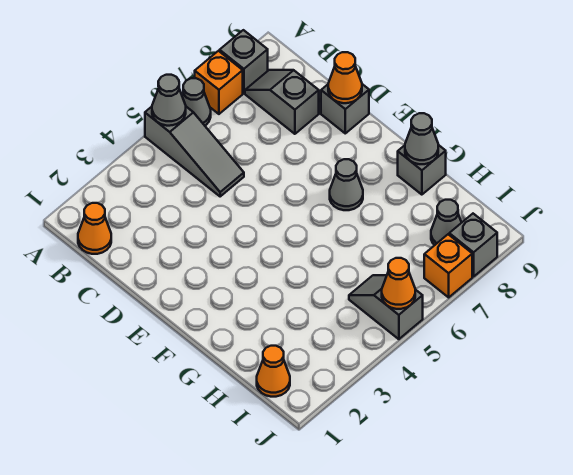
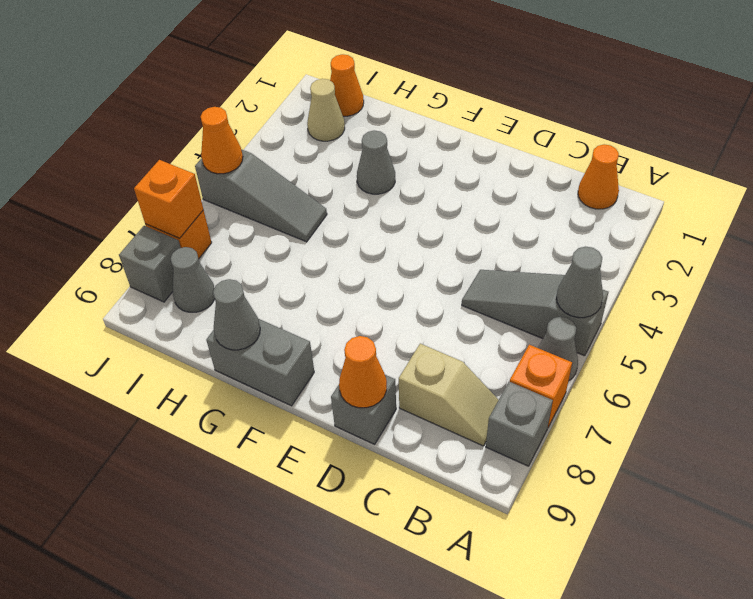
grey 1x2 slope [245,70,319,134] -> tan 1x2 slope [399,344,498,446]
grey 1x1 cone [330,159,363,210] -> grey 1x1 cone moved to [357,131,395,194]
grey 1x1 brick [398,145,446,195] -> grey 1x2 brick [206,319,314,406]
none -> tan 1x1 cone [307,79,345,141]
grey 1x2 slope [349,275,423,339] -> grey 1x3 slope [195,149,327,242]
none -> orange 1x1 brick [134,160,203,238]

